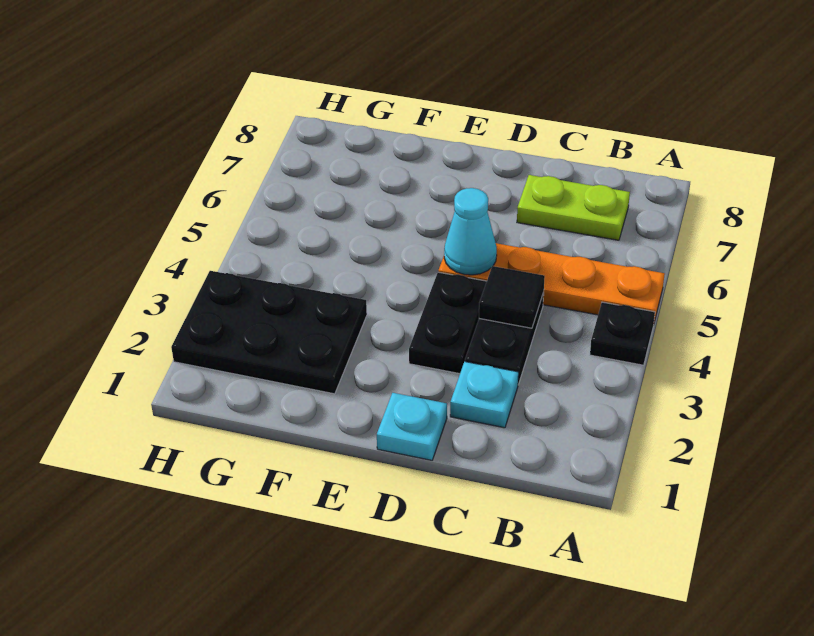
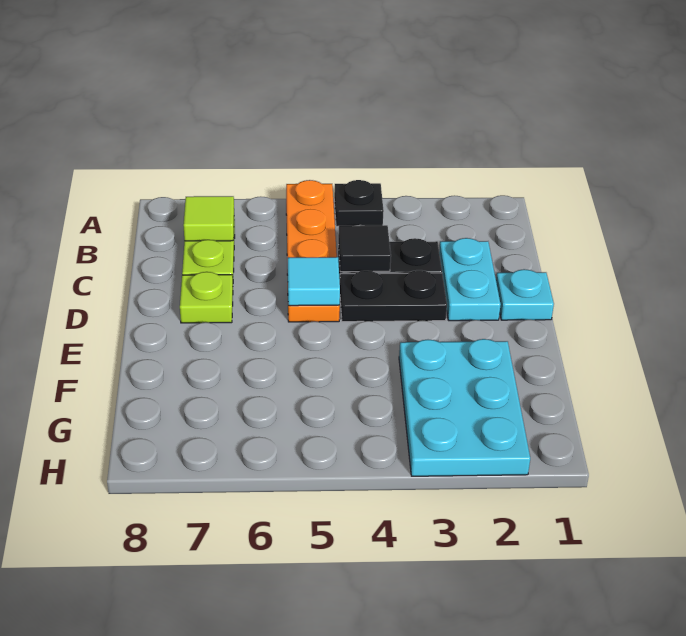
none -> lime 1x1 tile [184,196,234,241]
cyan 1x1 plate [450,362,518,428] -> cyan 1x2 plate [439,238,501,321]
cyan 1x1 cone [444,188,497,275] -> cyan 1x1 tile [287,257,340,306]
none -> lime 1x1 plate [180,272,233,323]
black 2x3 plate [171,271,367,394] -> cyan 2x3 plate [399,339,530,476]

